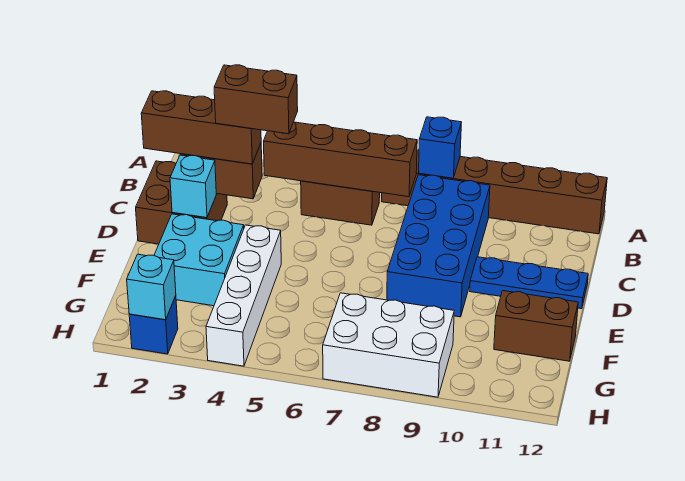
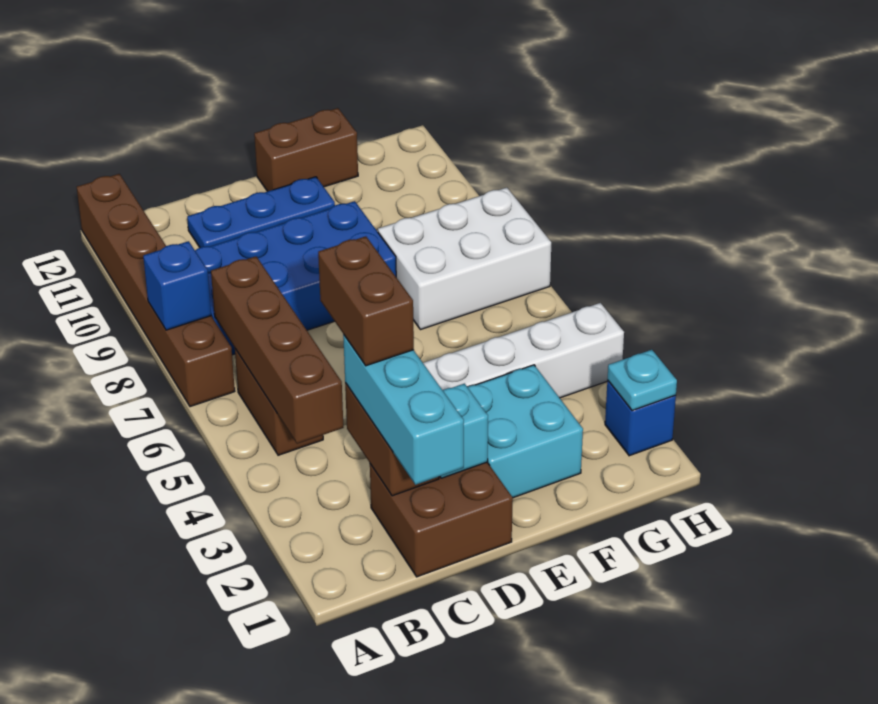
brown 1x3 brick [141,91,261,164] -> cyan 1x3 brick [343,335,464,485]
blue 1x3 plate [470,257,588,309] -> blue 1x3 plate turned to [187,177,335,248]
brown 1x2 brick [494,291,578,361] -> brown 1x2 brick turned to [254,108,358,191]
white 2x3 brick [323,293,454,397] -> white 2x3 brick turned to [378,188,551,330]
cyan 1x1 brick [127,254,176,320] -> cyan 1x1 plate [607,350,677,411]

